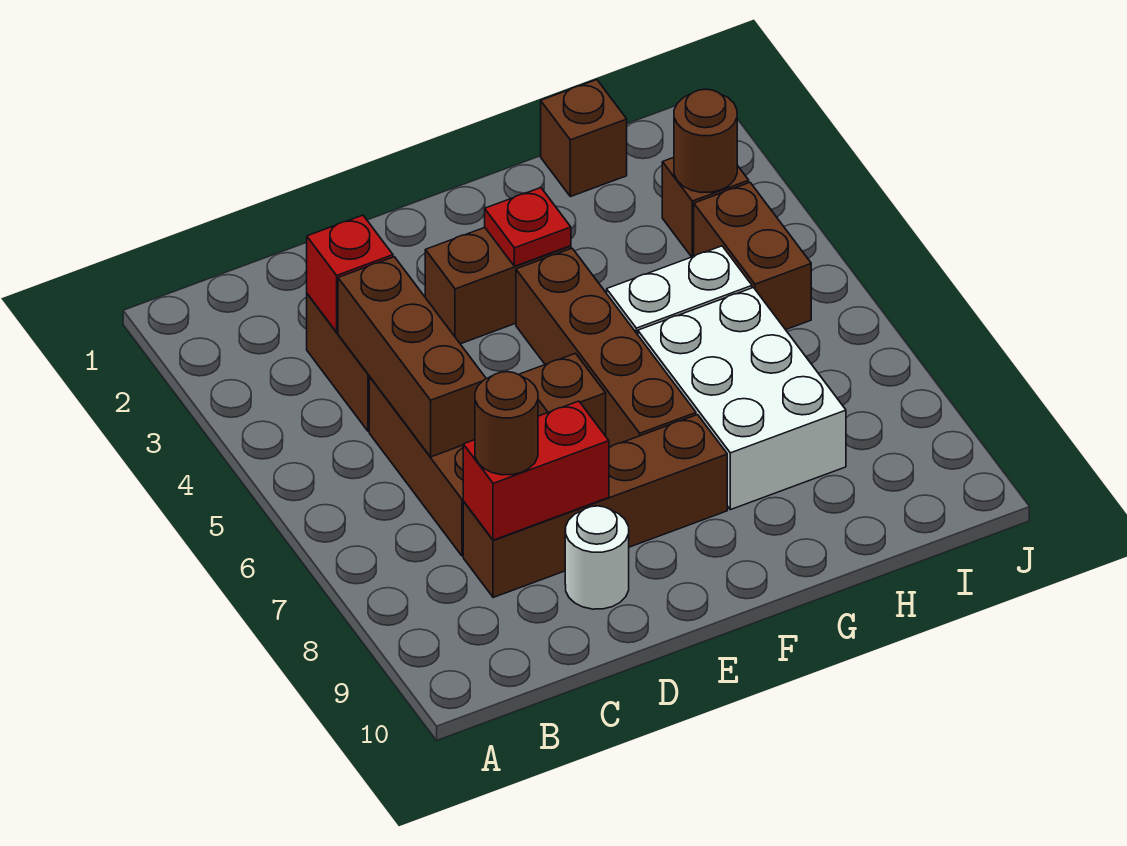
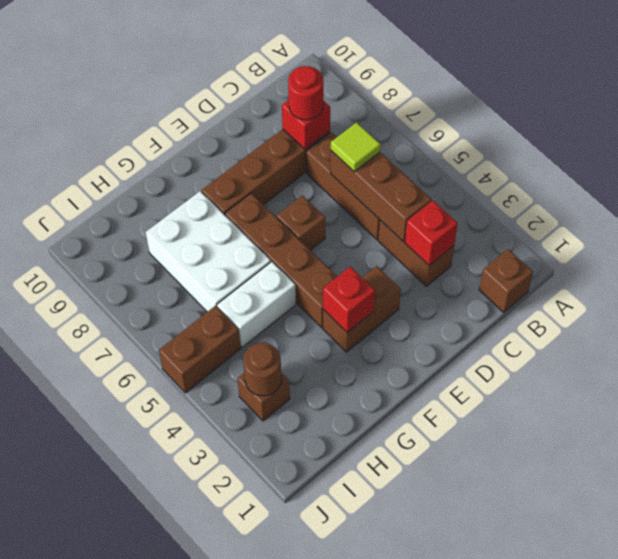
none -> lime 1x1 tile [331,122,381,172]
red 1x2 brick [463,401,609,540] -> red 1x1 brick [282,100,330,150]
brown 1x1 round brick [475,372,538,475] -> red 1x1 round brick [288,66,323,120]
white 1x1 round brick [565,506,629,609] -> none
red 1x1 plate [485,188,571,266] -> red 1x1 brick [323,267,375,333]
brown 1x1 brick [541,80,627,197] -> brown 1x1 brick moved to [479,249,533,312]
brown 1x2 brick [694,183,811,330] -> brown 1x2 brick turned to [159,306,241,393]

